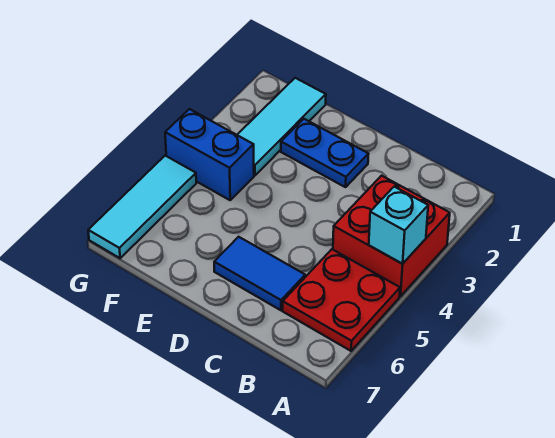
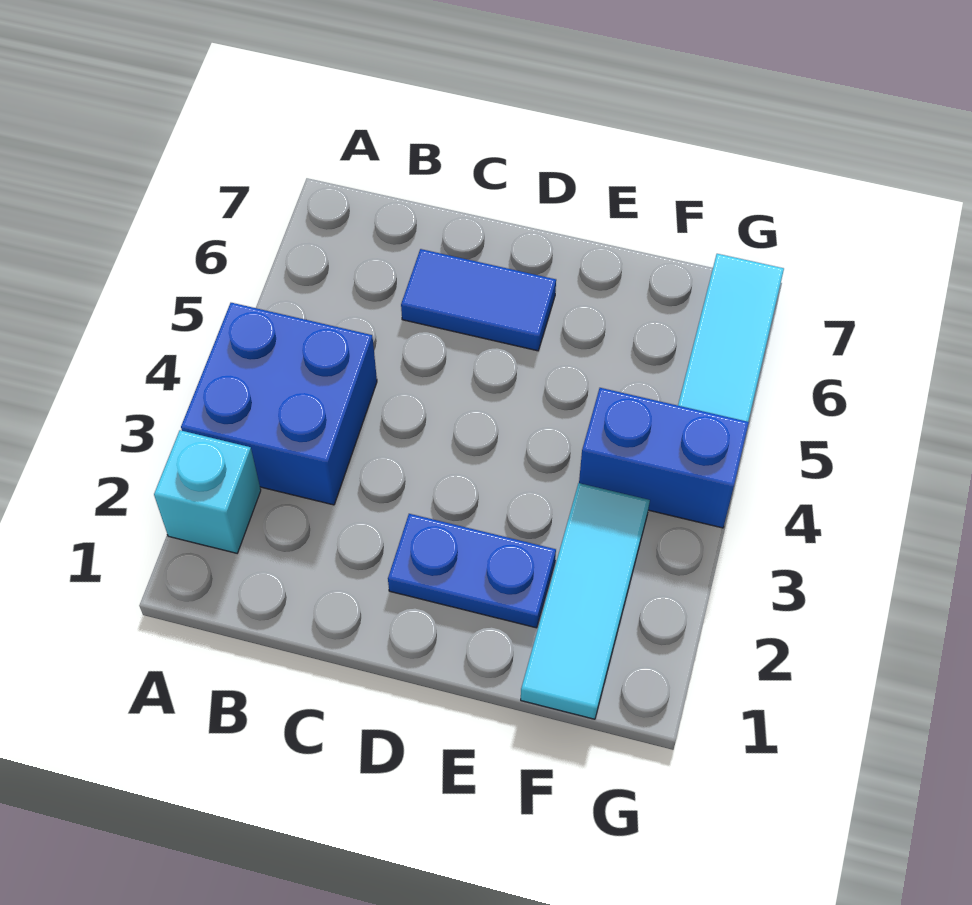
red 2x2 brick [333,176,450,296] -> blue 2x2 brick [181,303,377,505]
cyan 1x1 brick [369,187,428,264] -> cyan 1x1 brick moved to [154,430,261,553]
red 2x2 plate [283,249,400,351] -> none

